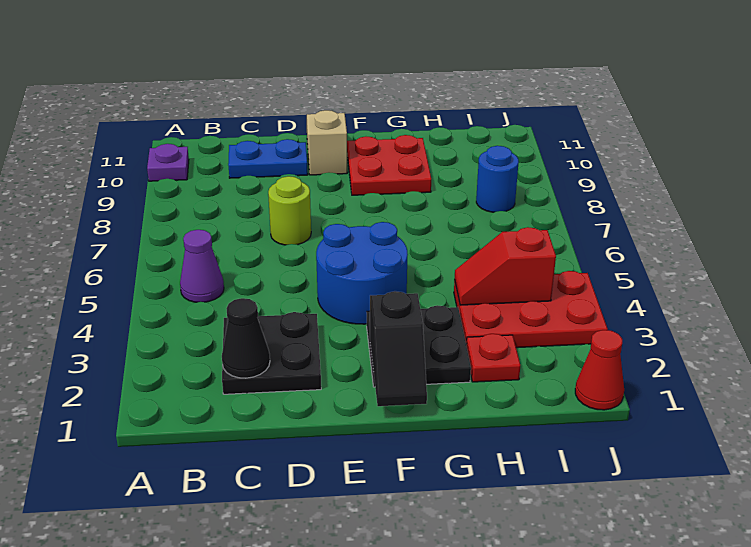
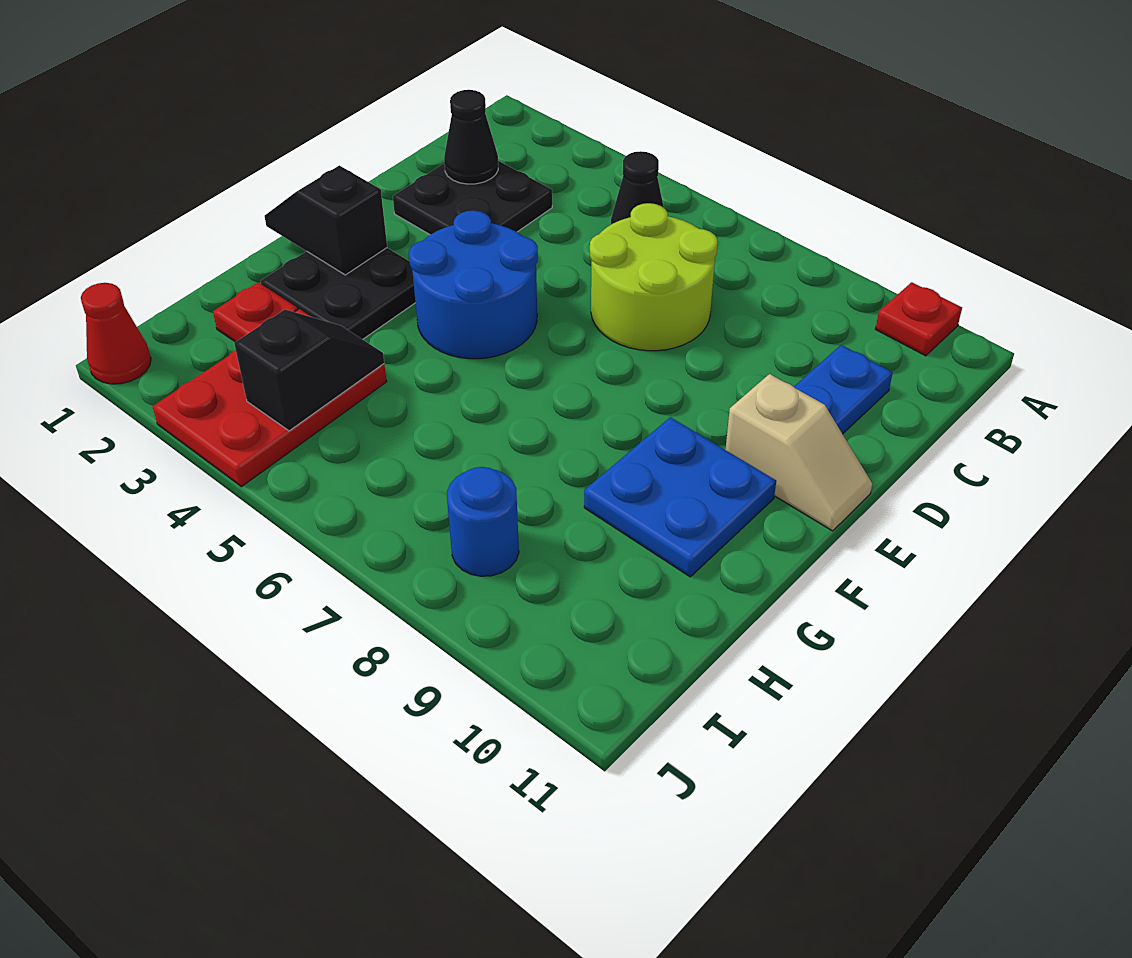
purple 1x1 plate [147,144,189,181] -> red 1x1 plate [876,282,962,356]
purple 1x1 cone [180,230,224,302] -> black 1x1 cone [611,151,664,224]
lime 1x1 round brick [268,176,311,245] -> lime 2x2 round brick [590,203,718,351]
red 2x2 plate [347,135,431,195] -> blue 2x2 plate [584,417,776,577]
red 1x2 slope [455,227,556,305] -> black 1x2 slope [234,310,384,431]

